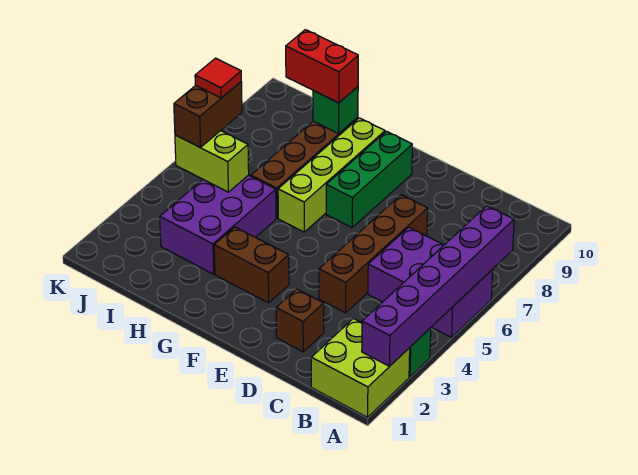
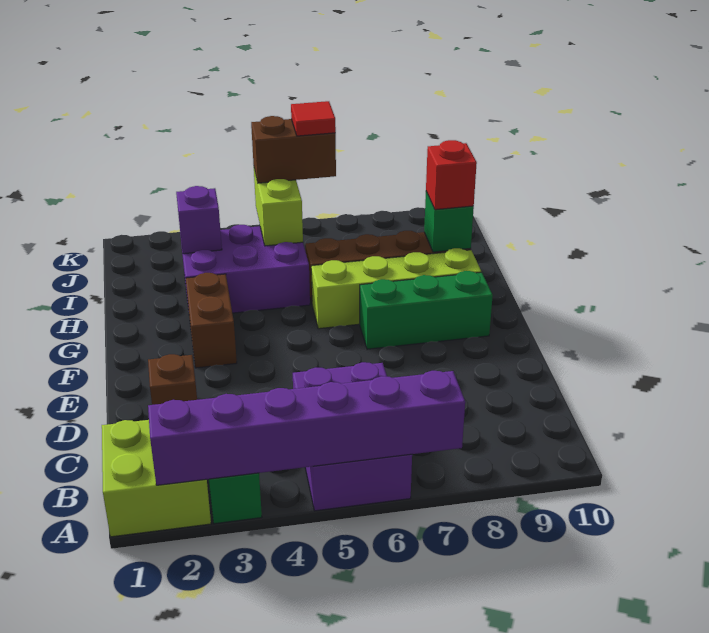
brown 1x4 brick [319,195,428,313] -> none
red 1x2 brick [286,30,358,103] -> red 1x1 brick [426,140,477,210]
none -> purple 1x1 brick [176,186,222,254]

